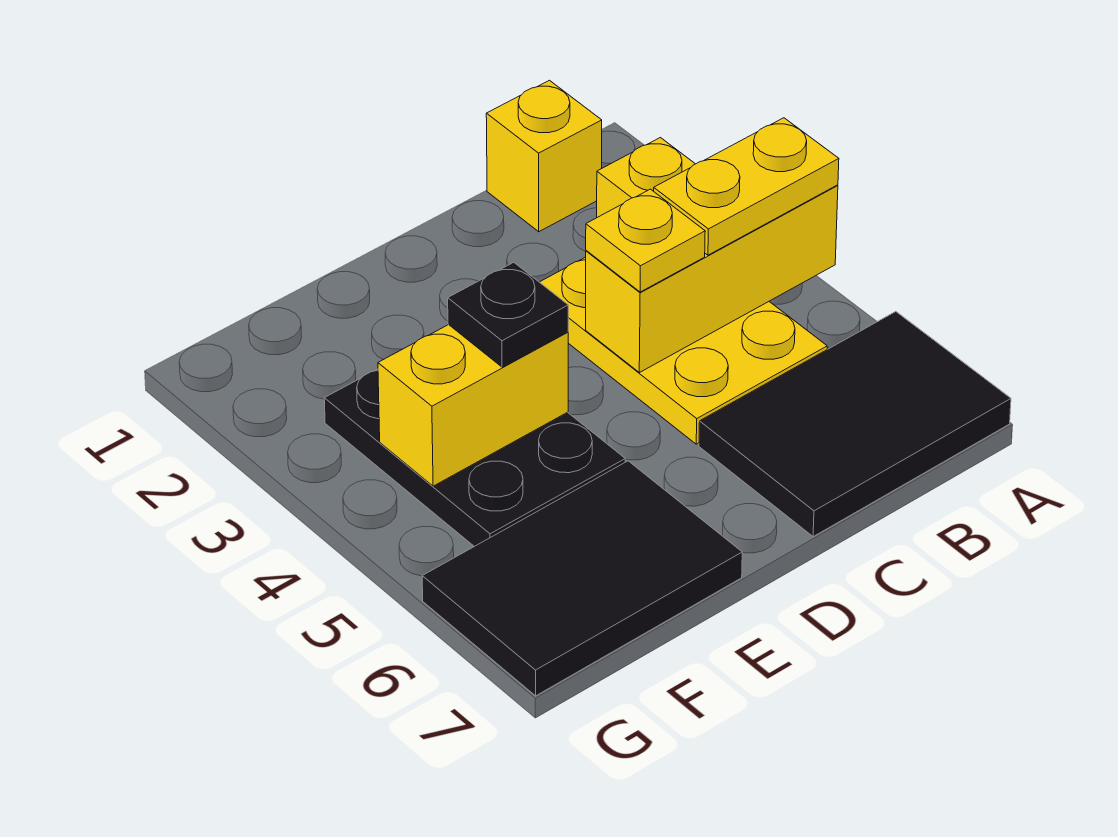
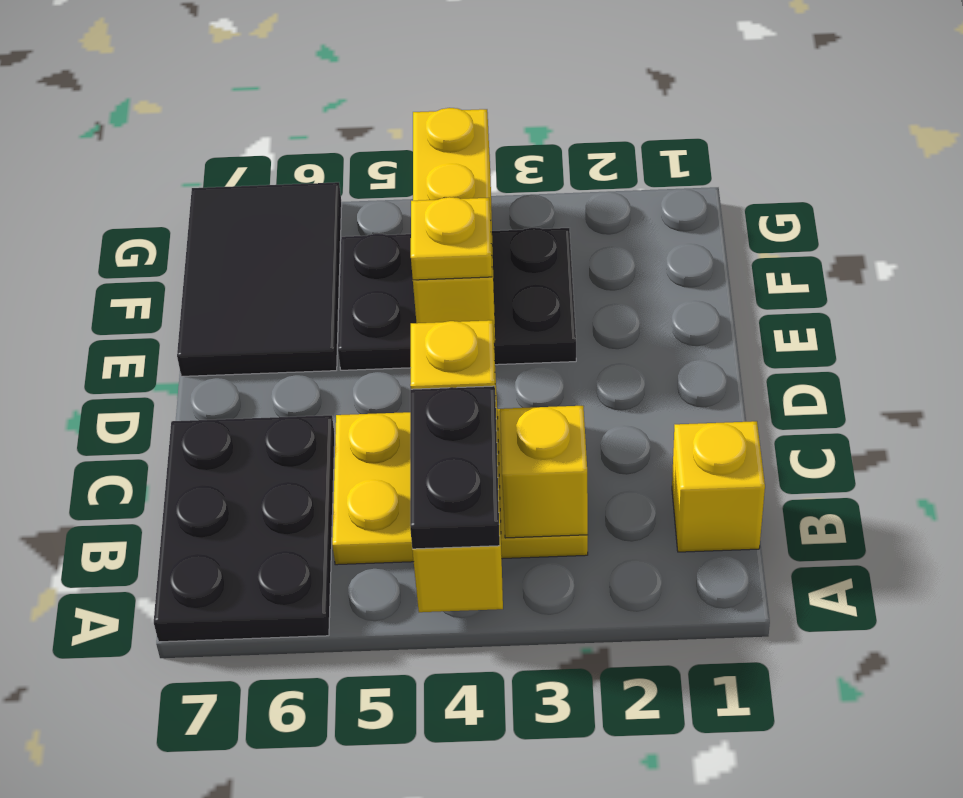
yellow 1x2 plate [654,118,839,255] -> black 1x2 plate [410,386,500,549]
black 2x3 tile [699,312,1011,536] -> black 2x3 plate [154,415,335,642]
yellow 1x2 brick [378,325,568,486] -> yellow 1x3 brick [413,108,495,343]
black 1x1 plate [448,262,568,367] -> yellow 1x1 plate [411,197,492,280]

